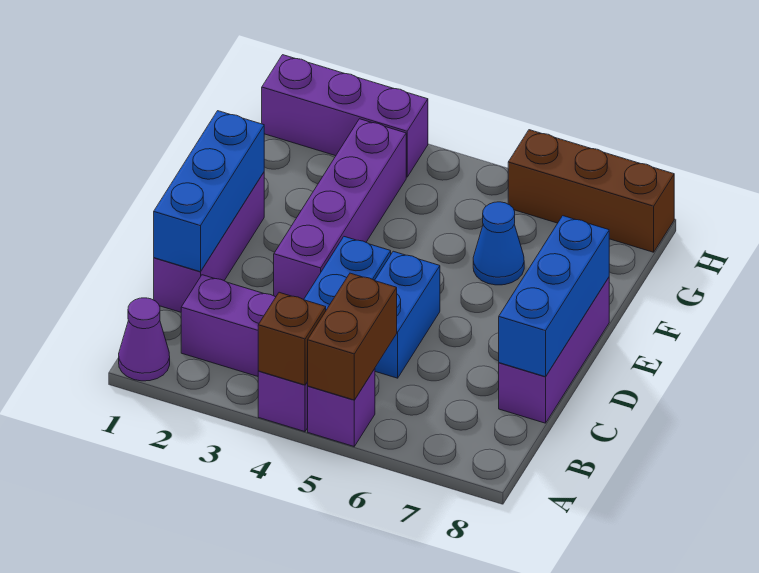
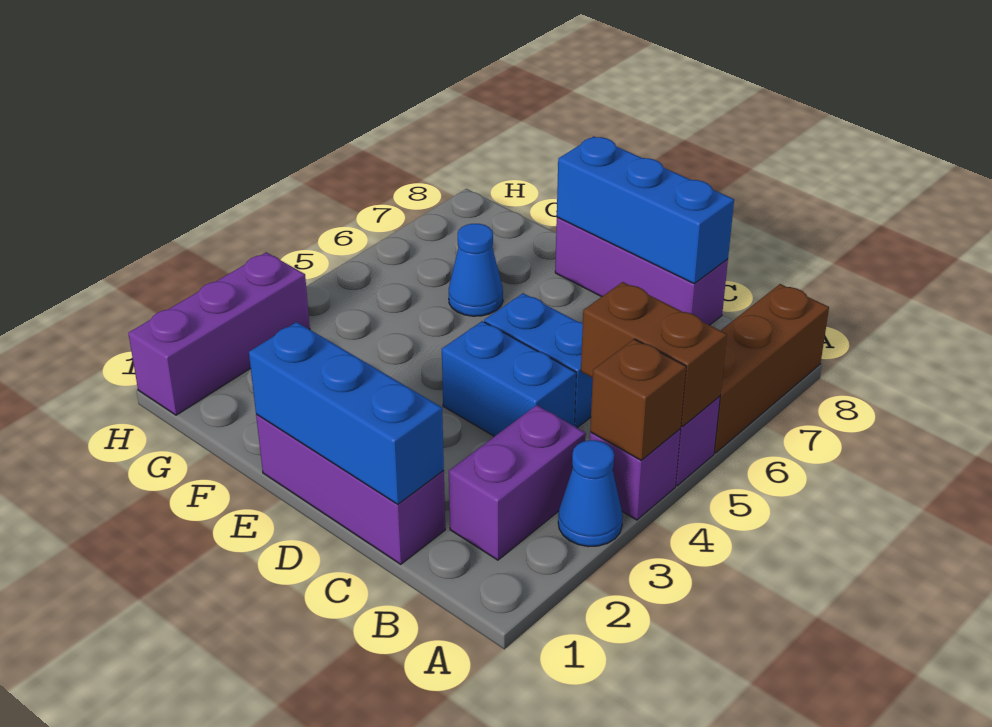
purple 1x1 cone [119,298,170,381] -> none
none -> blue 1x1 cone [558,440,623,547]
purple 1x4 brick [274,119,406,300] -> none
brown 1x3 brick [508,130,674,252] -> brown 1x3 brick moved to [714,284,829,453]

